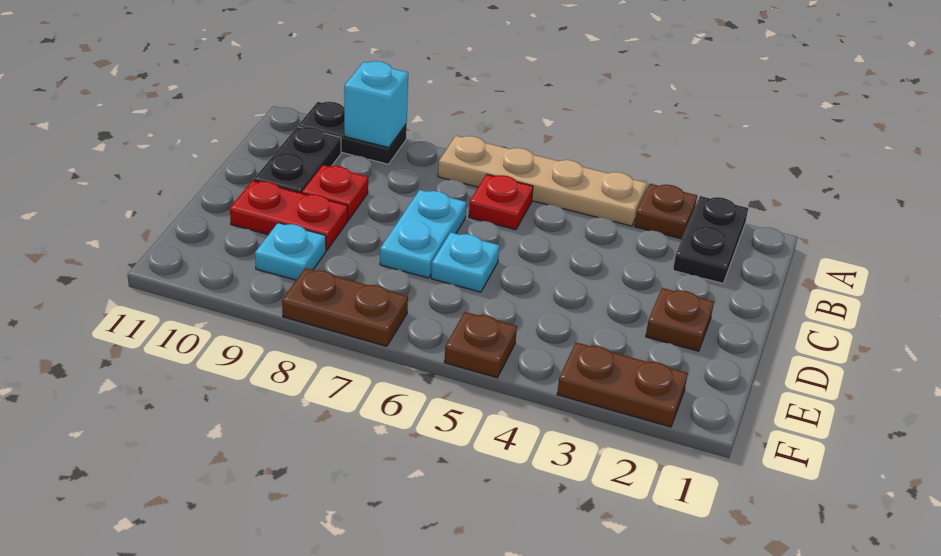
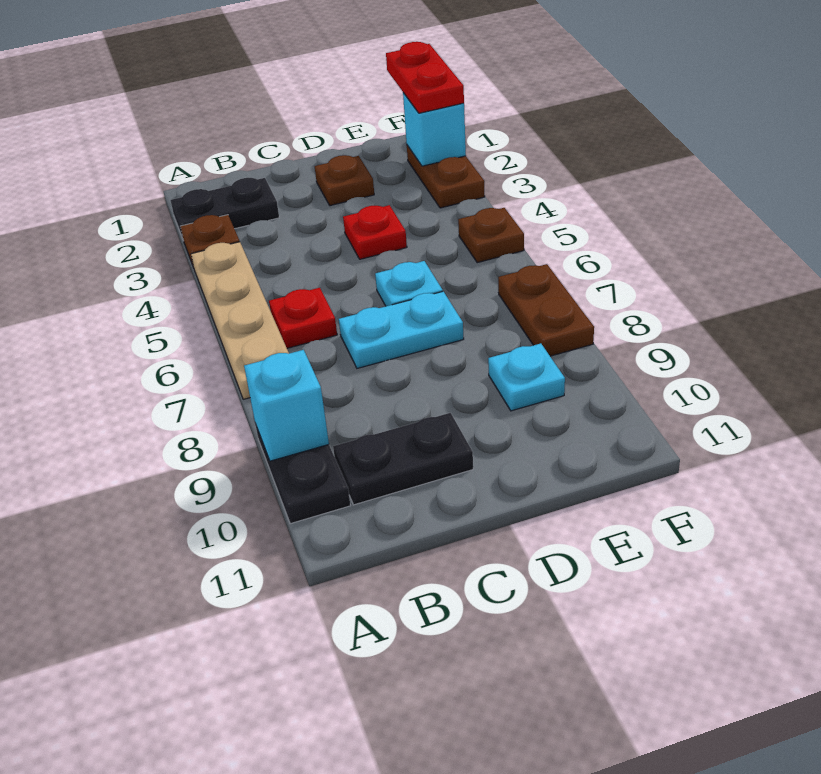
red 1x1 plate [302,165,368,220] -> red 1x1 plate moved to [343,205,407,259]
red 1x2 plate [230,180,348,251] -> red 1x2 plate moved to [386,42,464,113]
none -> cyan 1x1 brick [403,93,466,166]

